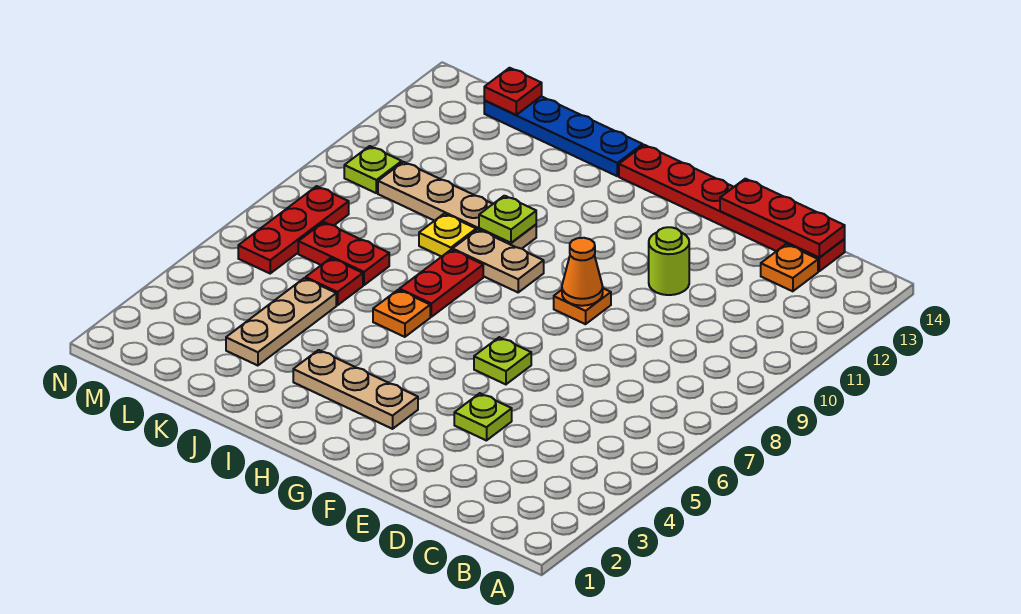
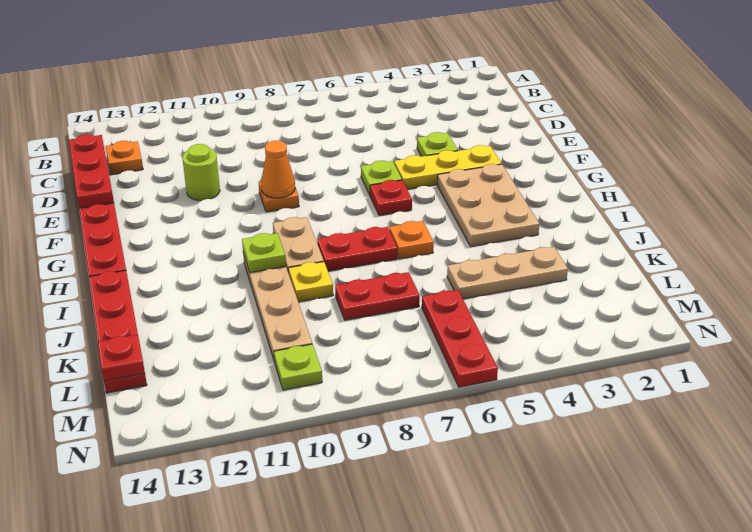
none -> yellow 1x3 plate [394,145,501,189]
tan 1x3 plate [293,350,418,429] -> tan 2x3 plate [437,164,540,247]
blue 1x4 plate [484,96,643,176] -> red 1x4 plate [89,270,147,393]
red 1x1 plate [306,258,363,305] -> red 1x1 plate moved to [370,180,412,216]
red 1x2 plate [298,222,389,285] -> red 1x2 plate turned to [335,272,420,320]
red 1x3 plate [238,186,349,273] -> red 1x3 plate turned to [422,290,498,387]

